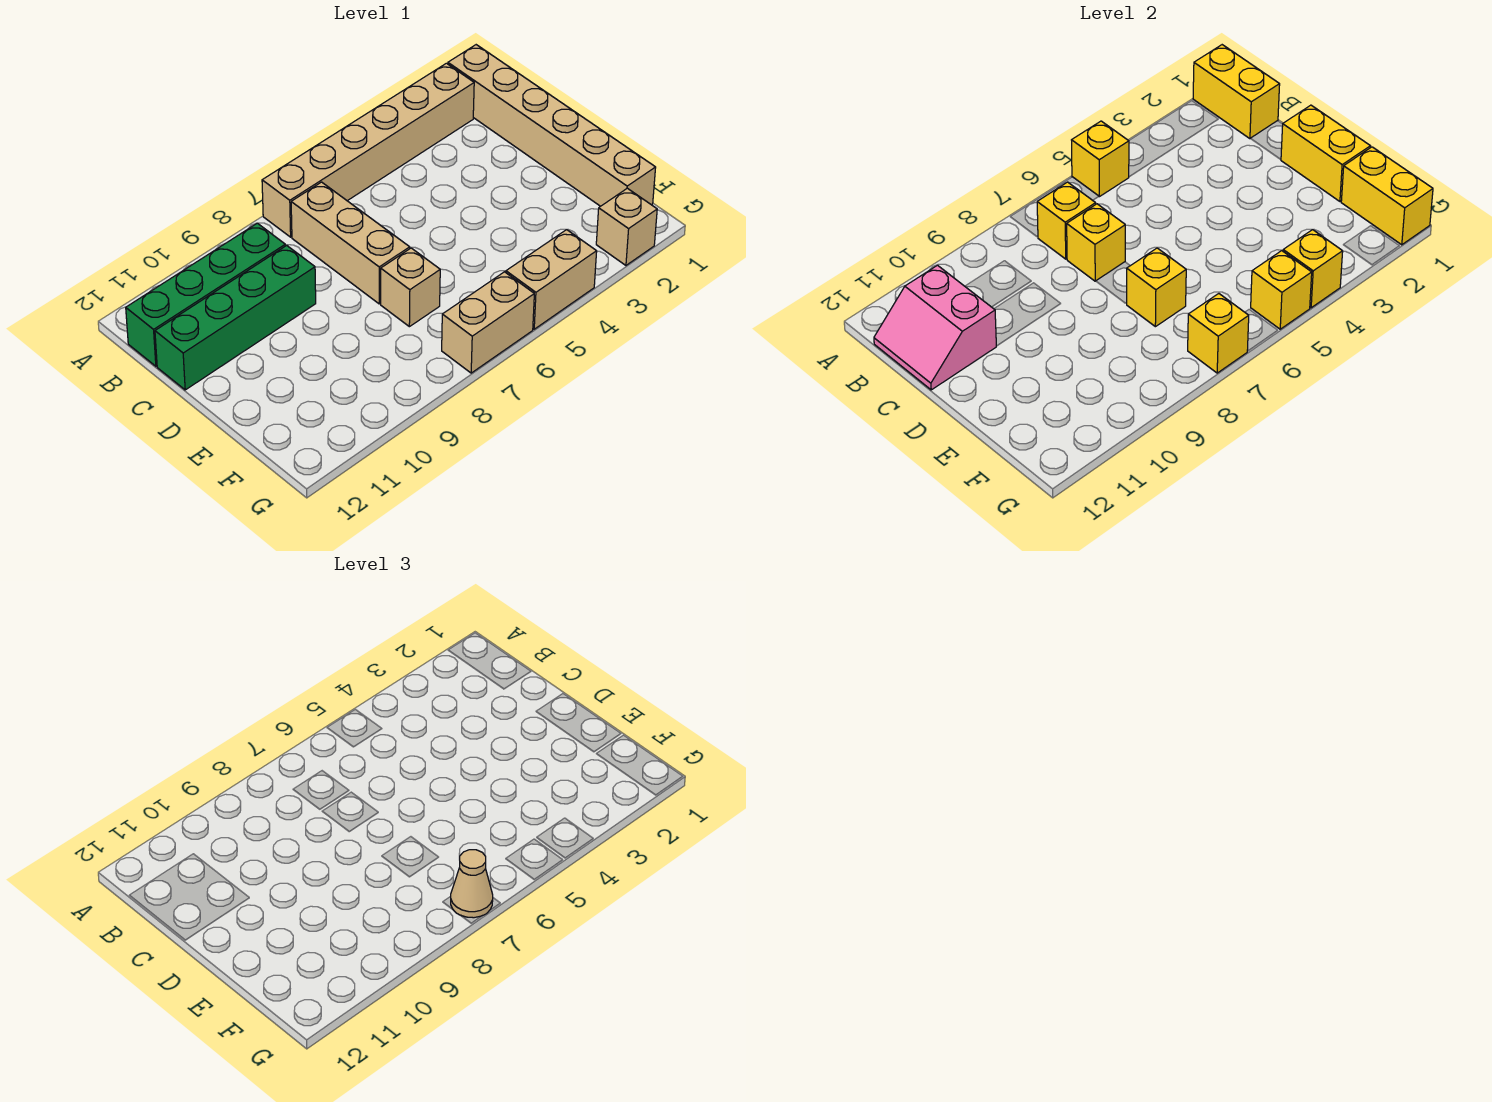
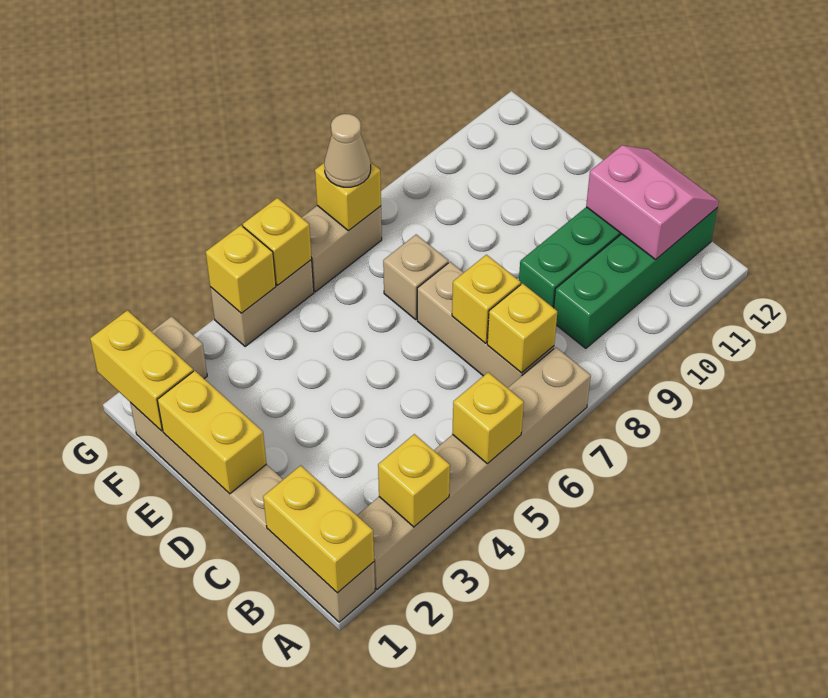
yellow 1x1 brick [1126,248,1186,327] -> yellow 1x1 brick moved to [378,434,450,527]

